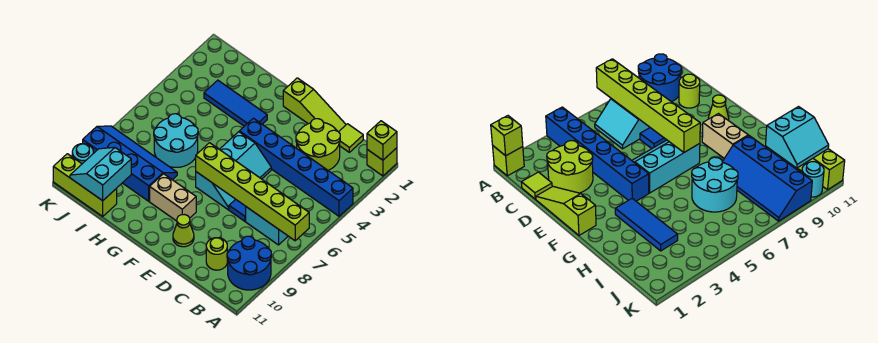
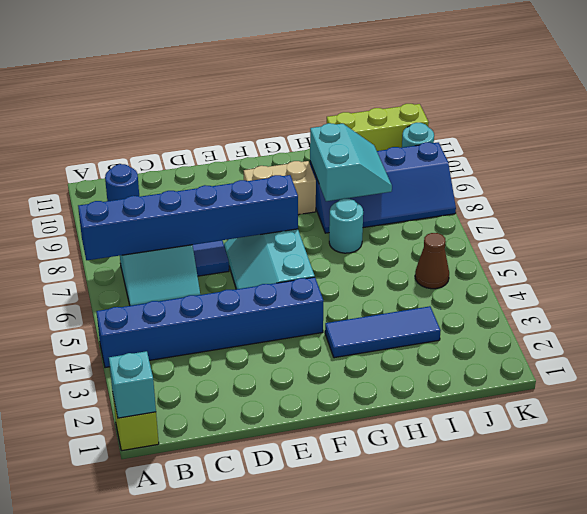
lime 1x1 brick [367,121,397,160] -> cyan 1x1 brick [109,351,156,418]
lime 1x6 brick [196,143,309,241] -> blue 1x6 brick [78,175,298,260]
blue 2x2 round brick [227,236,272,290] -> blue 1x1 round brick [105,164,139,201]
lime 1x1 tile [339,124,363,152] -> none
lime 2x2 round brick [296,119,340,170] -> none
lime 1x1 round brick [206,238,227,270] -> none
lime 1x3 slope [283,78,346,132] -> none
lime 1x1 cone [173,215,194,247] -> none
cyan 2x2 round brick [154,114,198,167] -> cyan 1x1 round brick [329,199,363,253]
cyan 2x2 slope [70,147,131,201] -> cyan 2x2 slope moved to [310,123,392,201]
none -> brown 1x1 cone [415,233,449,289]

